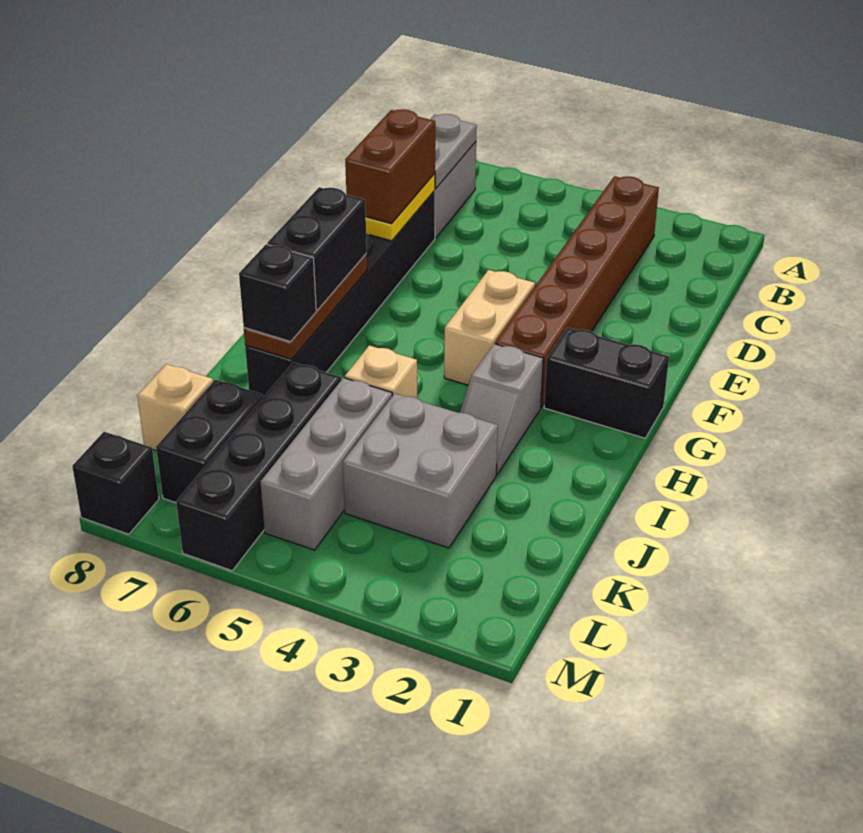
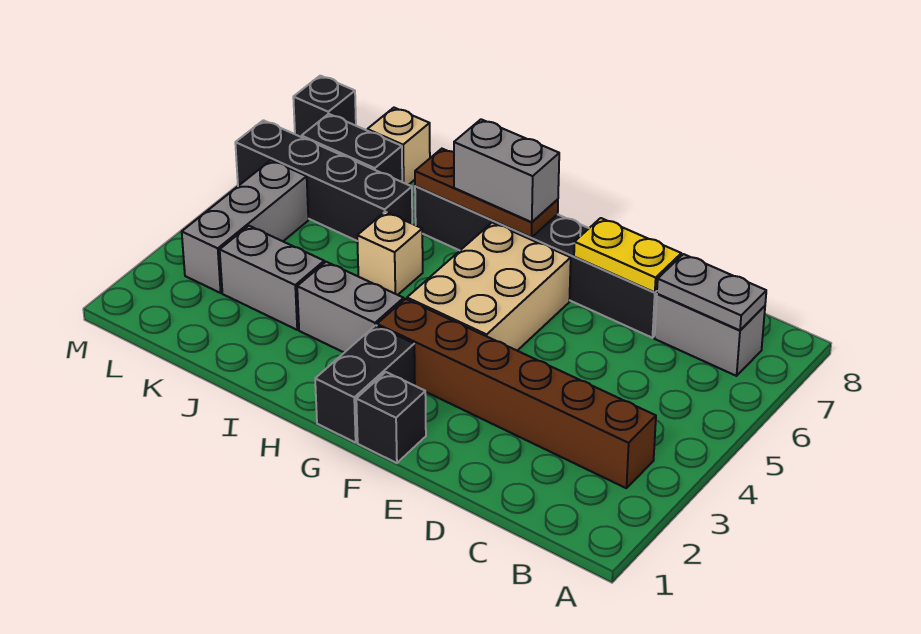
brown 1x2 brick [345,109,435,224] -> none
tan 1x2 brick [444,270,535,385] -> tan 2x3 brick [407,222,571,351]
black 1x2 brick [267,187,367,310] -> grey 1x2 brick [454,119,559,222]
grey 1x2 slope [460,344,543,474] -> grey 1x2 brick [297,262,404,353]
black 1x1 brick [239,244,316,342] -> black 1x1 brick moved to [356,372,426,463]
grey 2x2 brick [343,394,498,548] -> grey 1x2 brick [220,226,324,330]
grey 1x3 brick [260,378,392,550] -> grey 1x3 brick turned to [182,160,308,293]

